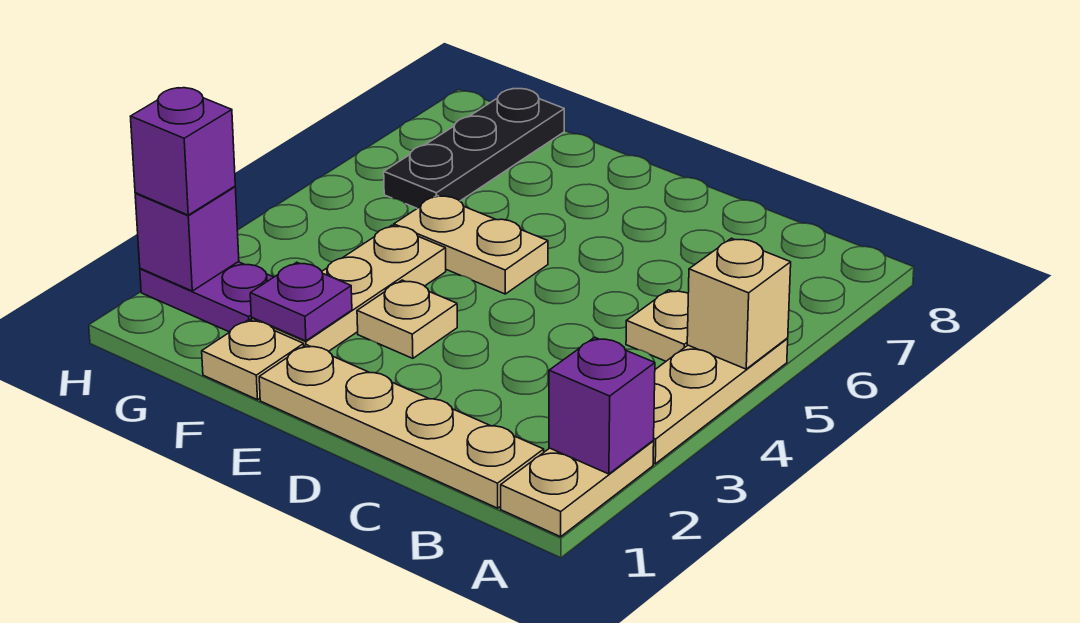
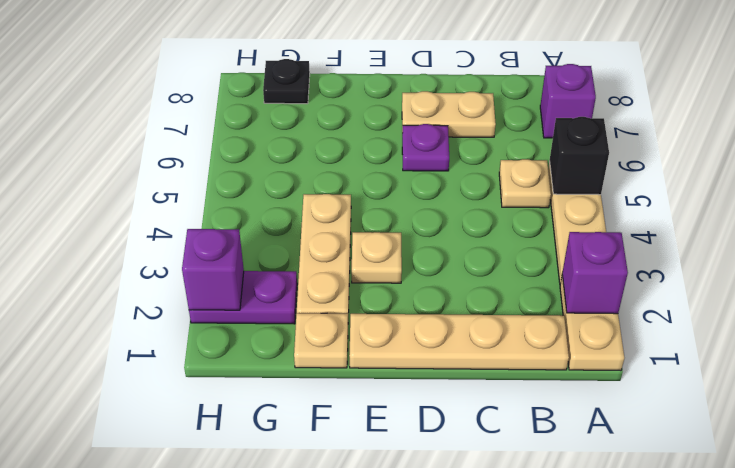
tan 1x1 brick [687,238,791,369] -> black 1x1 brick [550,117,609,195]
tan 1x2 plate [394,196,548,294] -> tan 1x2 plate moved to [402,91,496,137]
purple 1x1 plate [250,262,352,341] -> purple 1x1 plate moved to [402,124,449,171]
black 1x3 plate [384,89,564,208] -> black 1x1 plate [263,59,310,104]
purple 1x1 brick [130,88,235,215] -> purple 1x1 brick moved to [540,64,596,138]

